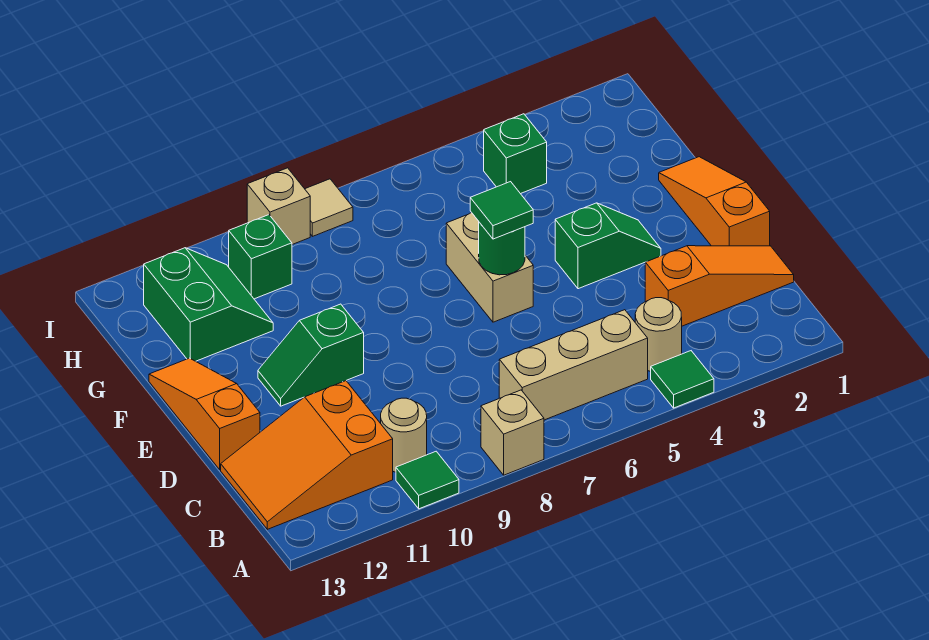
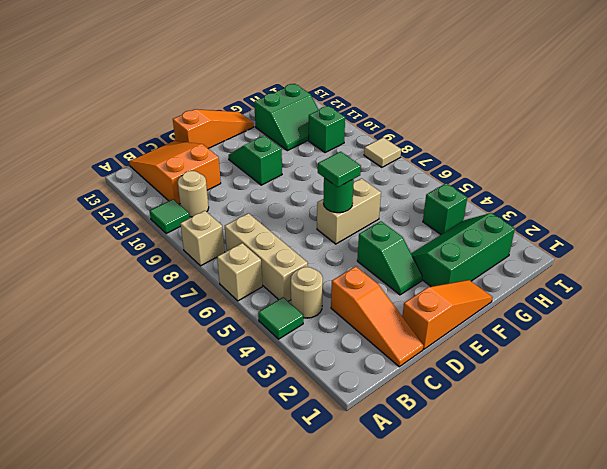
none -> green 2x3 slope [411,213,515,287]
tan 1x1 brick [247,168,310,245] -> tan 1x1 brick moved to [217,243,262,301]

